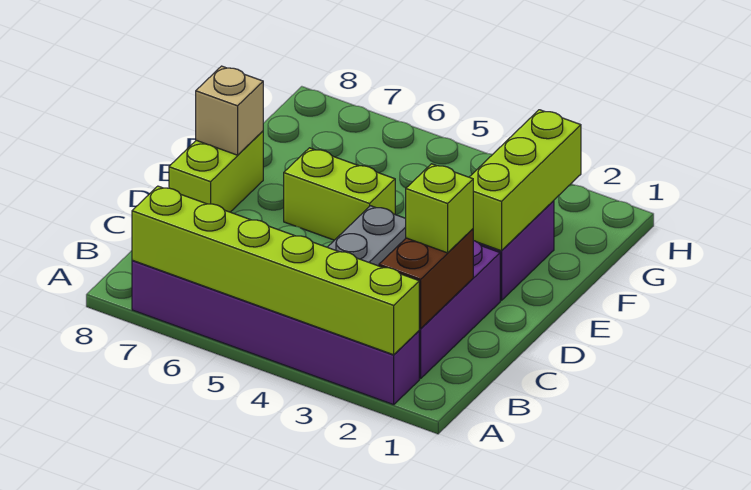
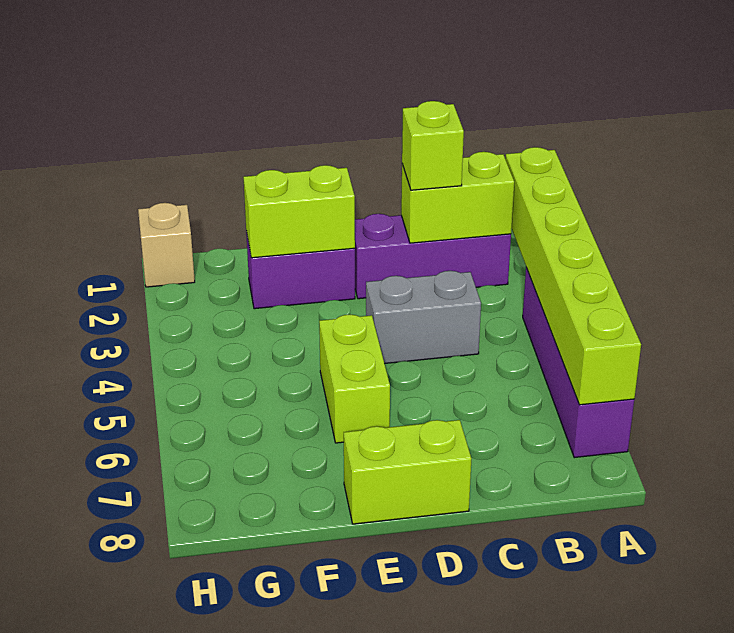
purple 1x6 brick [132,260,419,405] -> purple 1x4 brick [523,268,634,458]
brown 1x2 brick [379,229,473,329] -> lime 1x2 brick [401,152,514,243]
lime 1x3 brick [470,110,581,251] -> lime 1x2 brick [243,165,355,258]
tan 1x1 brick [196,66,263,155] -> tan 1x1 brick moved to [138,203,195,287]

